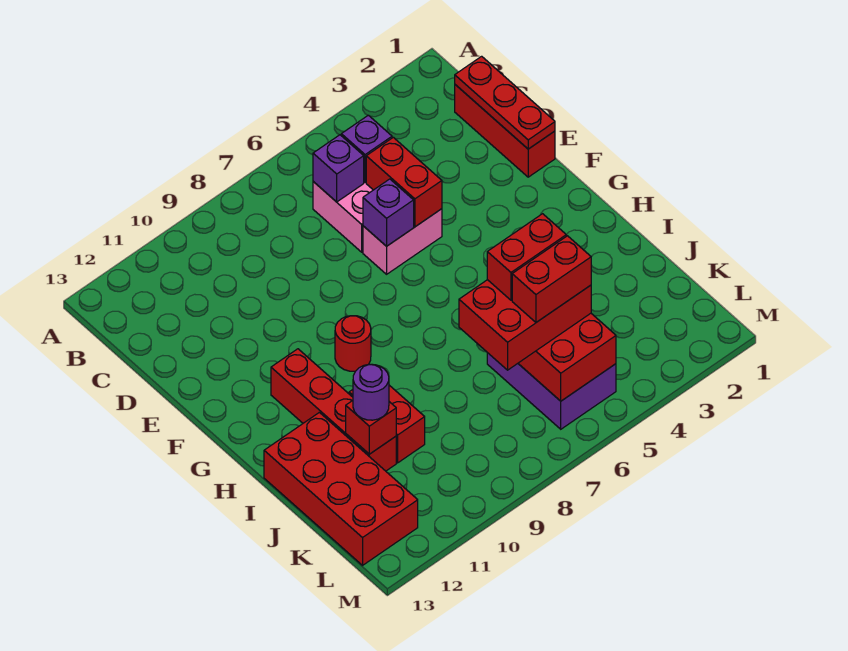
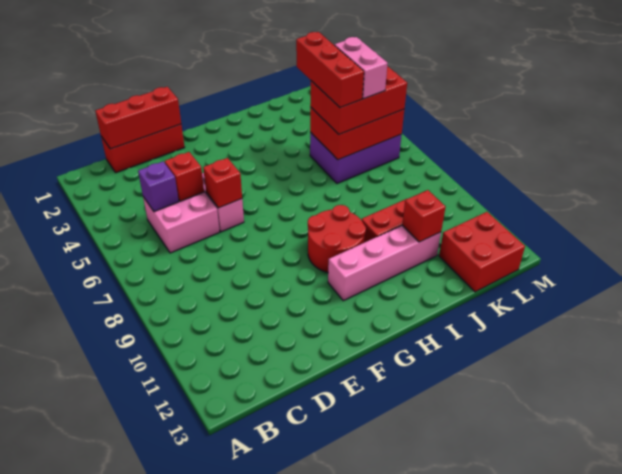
red 1x3 plate [455,56,555,149] -> red 1x3 brick [95,87,181,149]
purple 1x1 brick [313,135,364,202] -> none
red 1x2 brick [366,137,442,227] -> red 1x1 brick [165,152,204,201]
purple 1x1 brick [363,179,414,246] -> red 1x1 brick [203,158,242,208]
red 1x1 round brick [335,316,371,371] -> red 2x2 round brick [308,205,366,272]
red 1x4 brick [271,349,396,471] -> pink 1x4 brick [328,226,441,301]
red 2x4 brick [264,412,418,565] -> red 2x2 brick [439,212,525,292]
red 2x3 brick [459,280,591,370] -> red 2x3 brick turned to [310,66,407,134]
red 1x2 brick [487,214,566,300] -> red 1x3 brick [296,32,364,108]
purple 1x1 round brick [353,364,389,420] -> none
red 1x2 brick [512,236,591,322] -> pink 1x2 brick [334,37,388,99]

